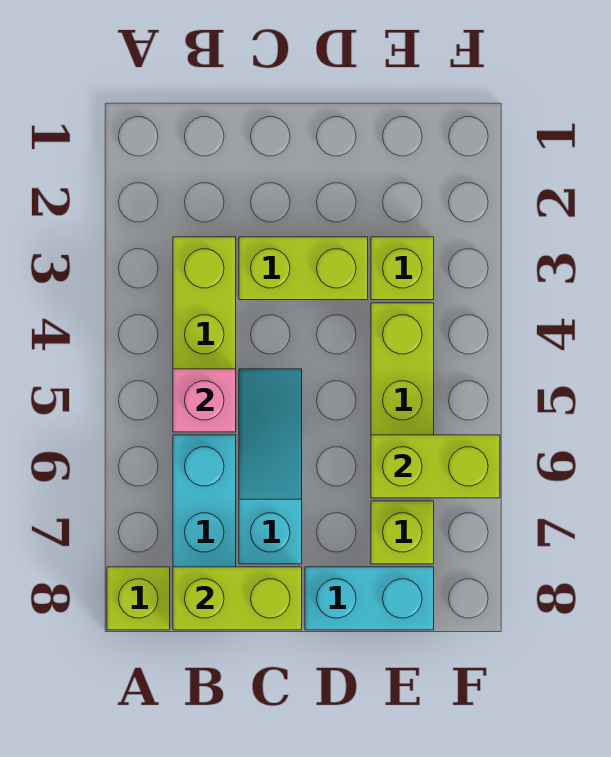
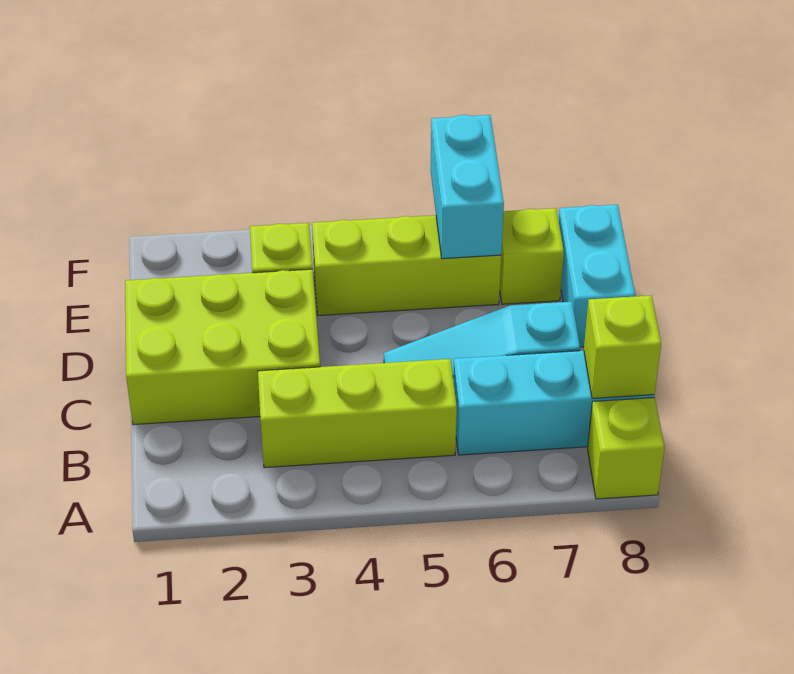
pink 1x1 brick [173,369,236,432] -> none
lime 1x2 brick [173,567,302,630] -> lime 1x1 brick [584,296,661,398]
lime 1x2 brick [239,237,368,300] -> lime 2x3 brick [125,269,320,425]
lime 1x2 brick [371,435,500,498] -> cyan 1x2 brick [431,115,504,259]

